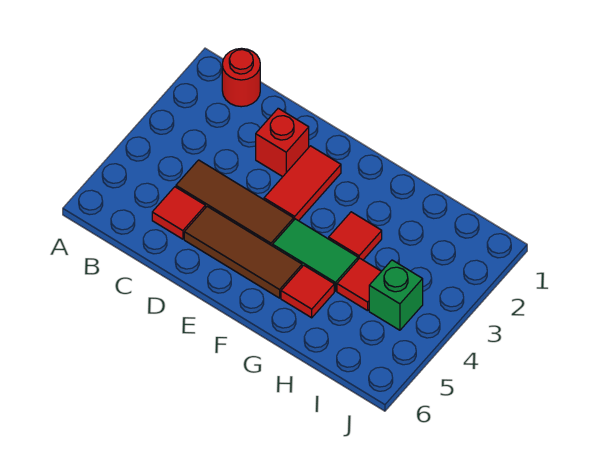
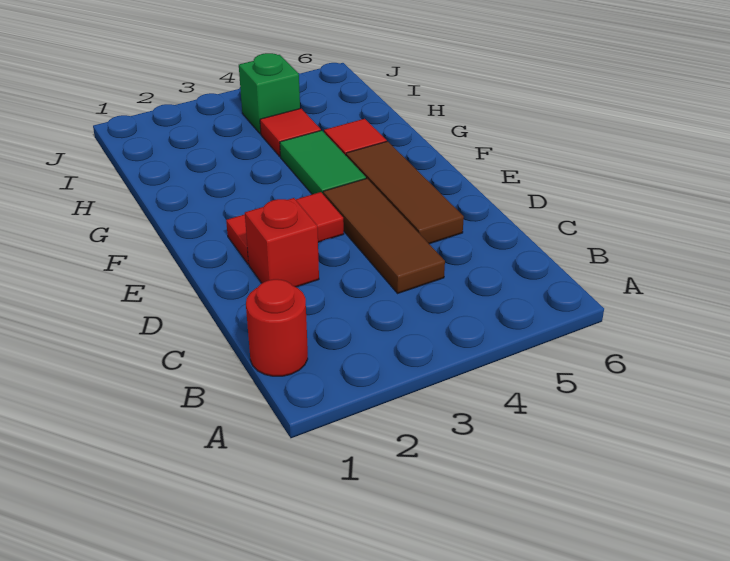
red 1x1 tile [152,187,205,239] -> none
red 1x1 tile [329,212,382,260] -> none

